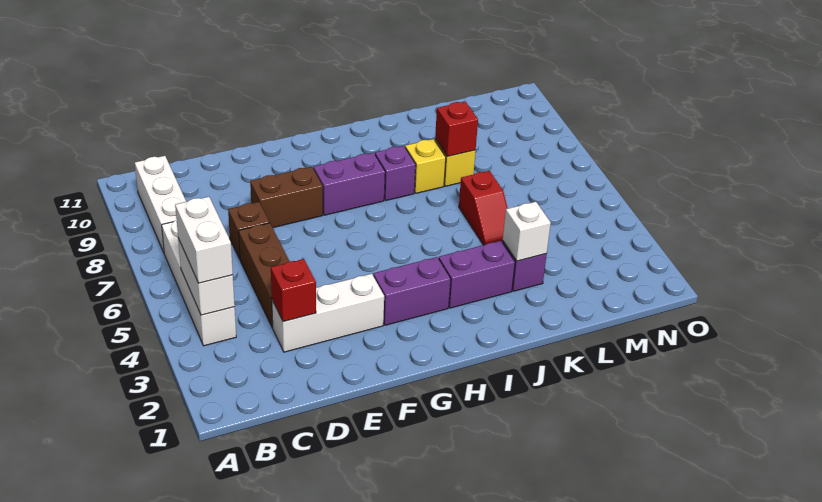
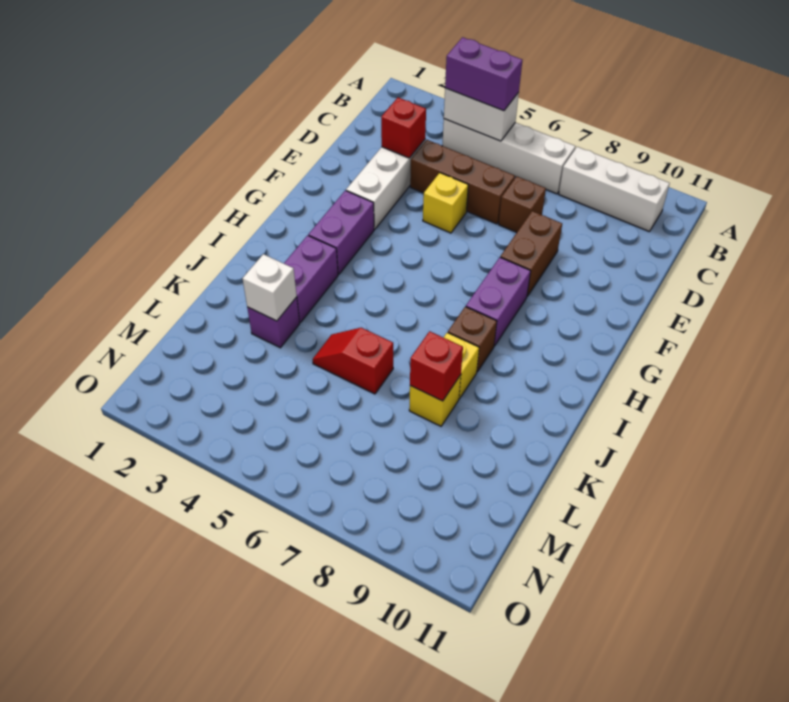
white 1x2 brick [175,197,233,283] -> purple 1x2 brick [445,37,522,111]
none -> yellow 1x1 brick [423,173,468,233]
purple 1x1 brick [375,146,416,201] -> brown 1x1 brick [448,307,497,372]

